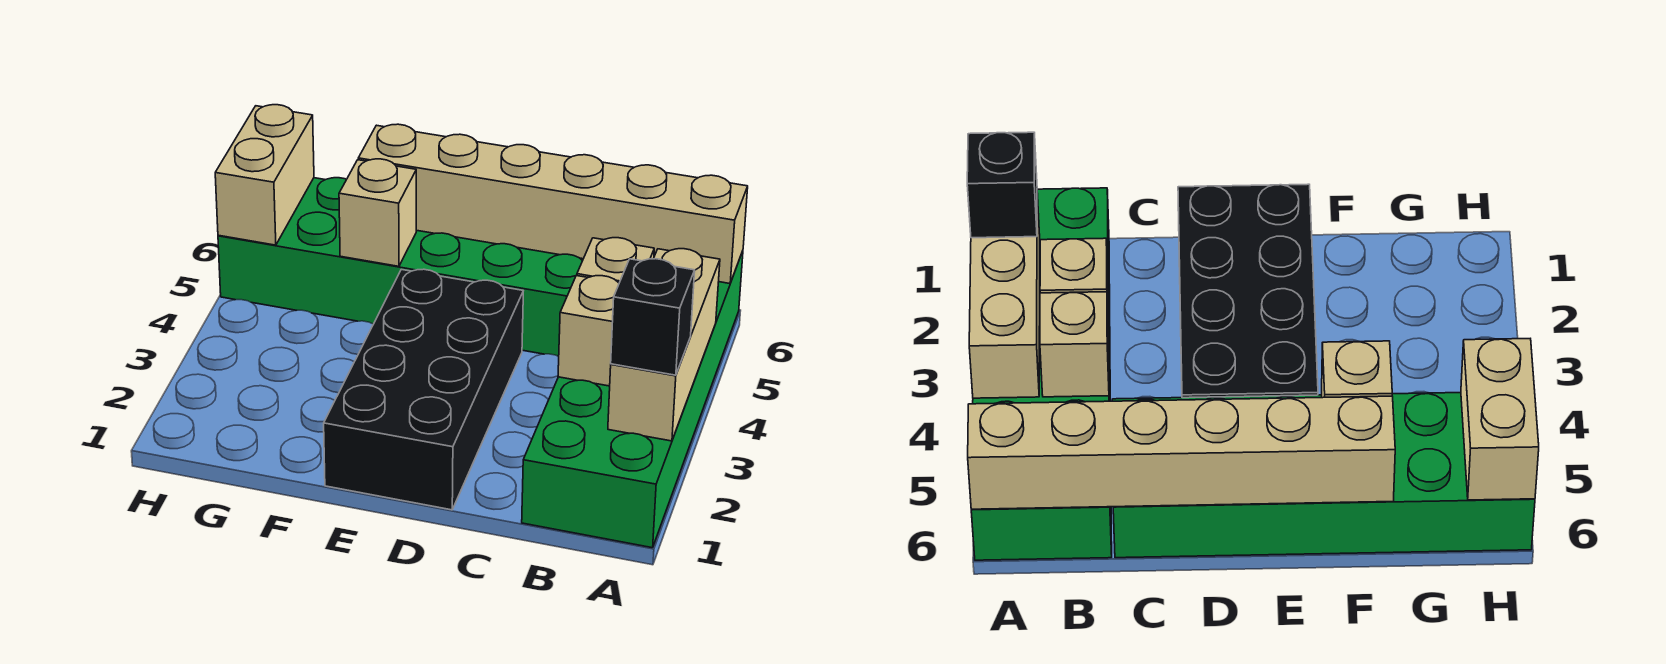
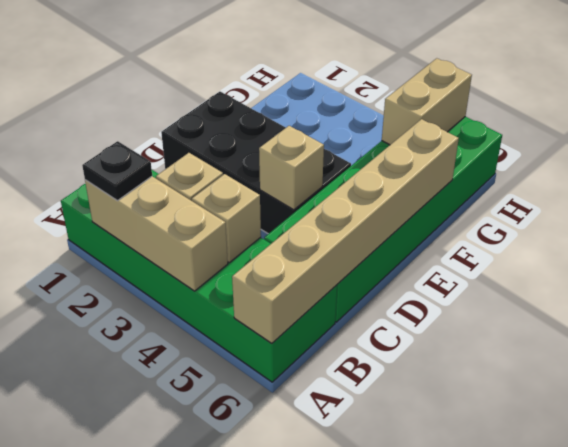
black 1x1 brick [611,259,695,375] -> black 1x1 plate [82,141,152,201]
tan 1x1 brick [339,159,416,266] -> tan 1x1 brick moved to [259,126,324,210]
tan 1x2 brick [215,105,314,245] -> tan 1x2 brick turned to [382,58,472,145]

